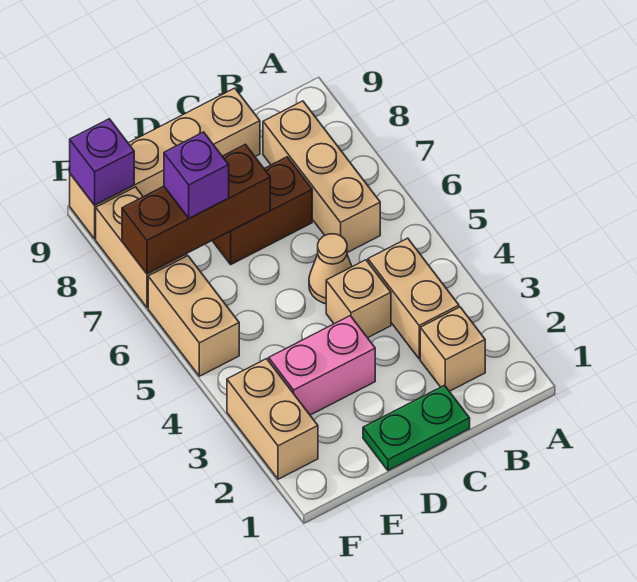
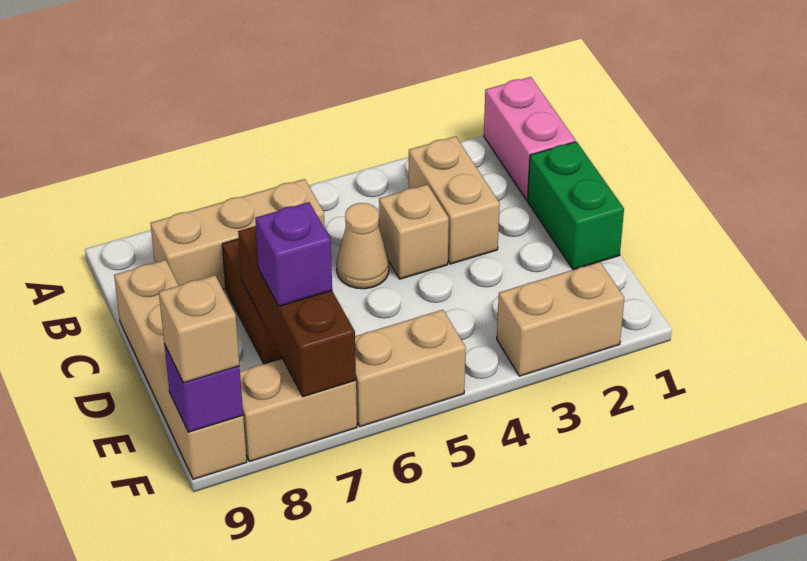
tan 1x1 brick [420,307,485,391] -> tan 1x1 brick moved to [159,275,239,383]
tan 1x2 brick [368,238,459,359] -> tan 1x2 brick turned to [409,136,500,264]
green 1x2 plate [363,385,470,471] -> green 1x2 brick [528,142,624,270]
pink 1x2 brick [269,316,375,415] -> pink 1x2 brick moved to [484,77,576,200]

